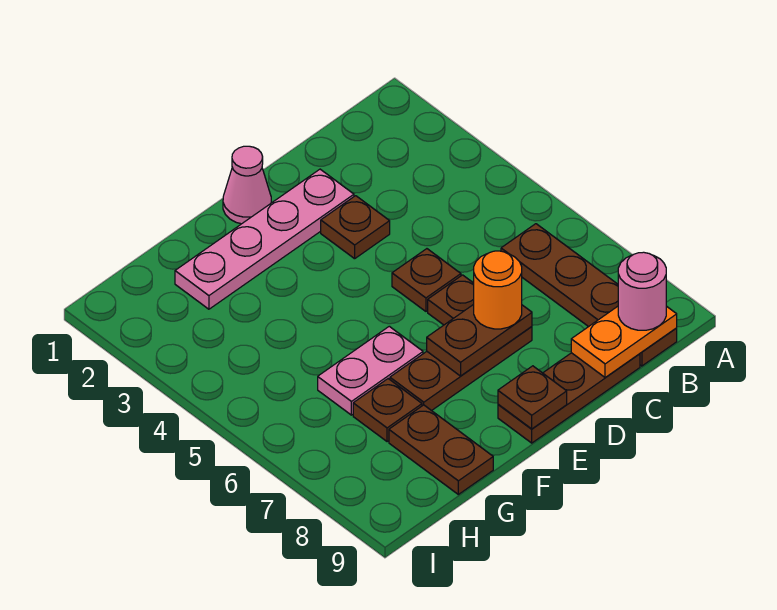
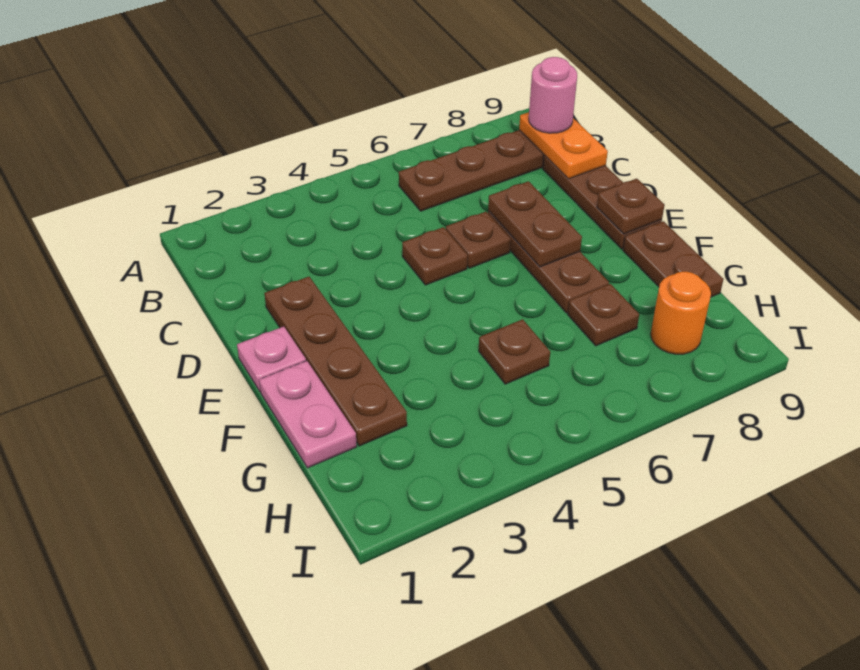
pink 1x4 plate [175,169,354,309] -> brown 1x4 plate [264,277,407,446]
brown 1x1 plate [321,196,390,259] -> brown 1x1 plate moved to [479,319,550,384]
orange 1x1 round brick [474,251,522,329] -> orange 1x1 round brick moved to [651,272,711,354]
pink 1x1 cone [223,146,271,224] -> pink 1x1 plate [237,327,306,392]
pink 1x2 plate [318,326,423,415] -> pink 1x2 plate moved to [259,361,357,468]
brown 1x2 plate [389,405,493,494] -> brown 1x2 plate turned to [623,221,723,297]

